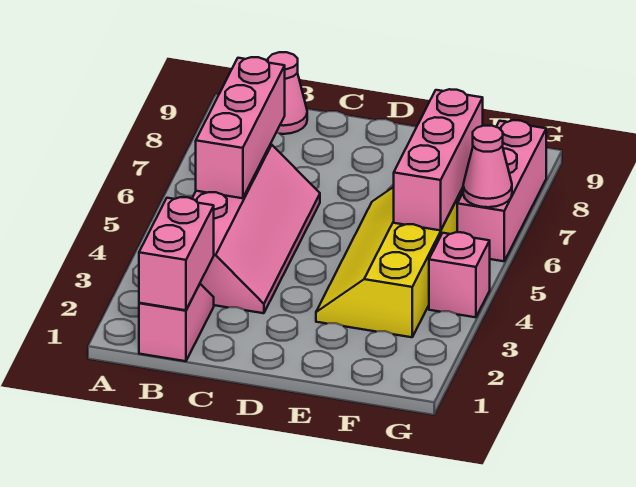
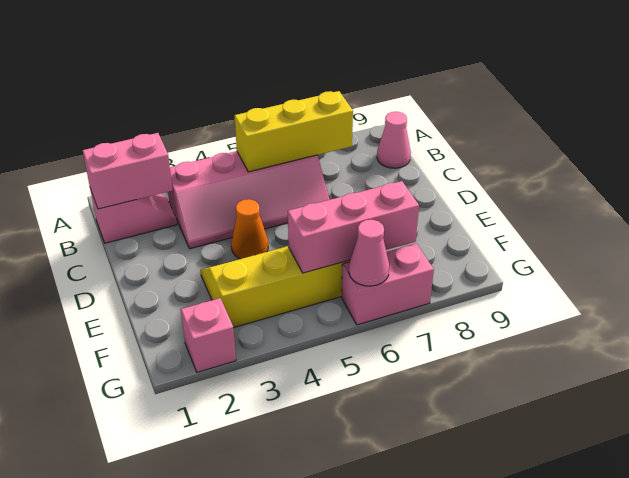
pink 1x3 brick [196,57,285,198] -> yellow 1x3 brick [235,91,353,172]
none -> orange 1x1 cone [231,199,268,259]
pink 1x1 brick [429,232,490,317] -> pink 1x1 brick moved to [181,298,236,372]
pink 1x3 brick [457,120,546,261] -> pink 1x2 brick [342,243,434,325]

